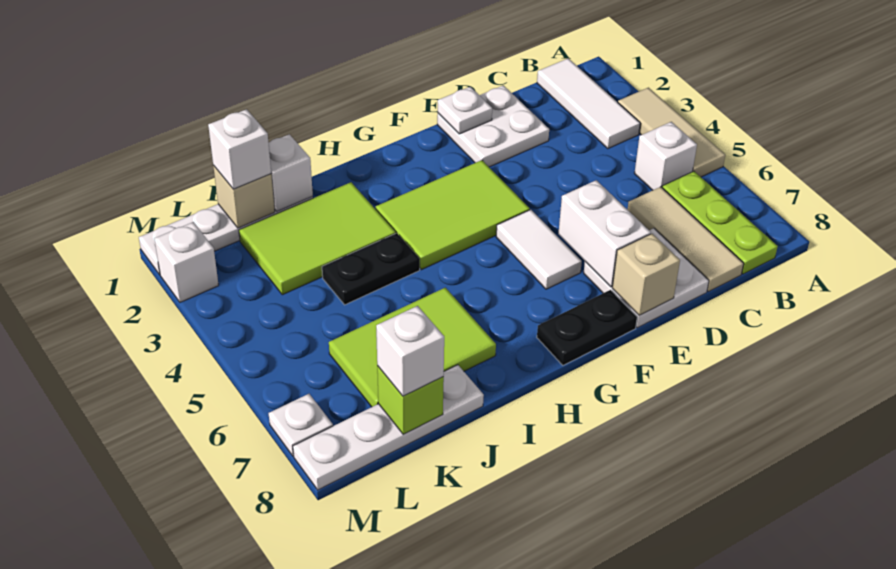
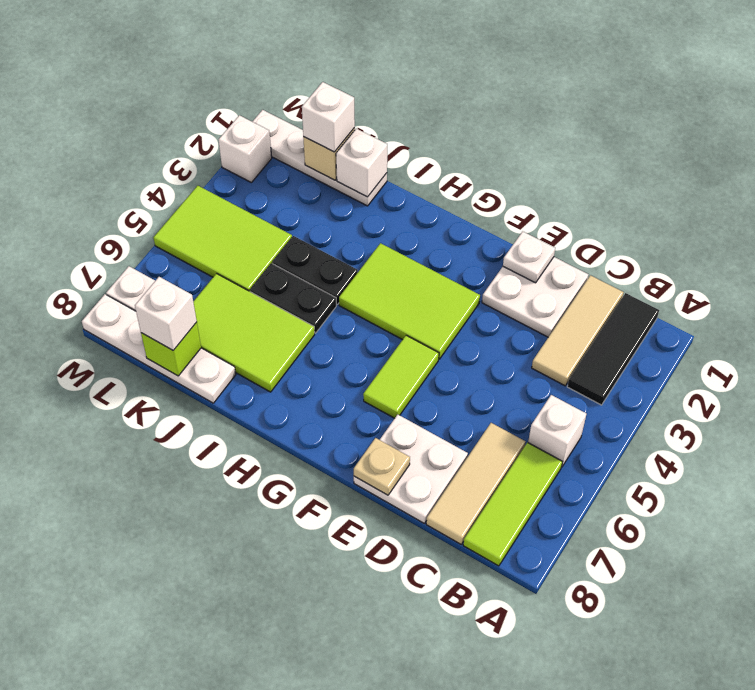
tan 1x3 tile [618,88,725,177] -> tan 1x3 tile moved to [532,275,624,386]
white 1x3 tile [537,58,640,148] -> black 1x3 tile [567,293,659,405]
lime 1x3 plate [662,171,778,274] -> lime 1x3 tile [463,443,562,566]
white 1x2 brick [558,180,651,287] -> none
tan 1x1 brick [612,234,680,315] -> tan 1x1 plate [354,438,410,495]
white 1x2 tile [496,210,582,289] -> lime 1x2 tile [363,335,439,418]
black 1x2 plate [537,290,637,365] -> black 1x2 plate moved to [250,263,336,333]
lime 2x3 tile [239,182,396,295] -> lime 2x3 tile moved to [153,186,292,291]

